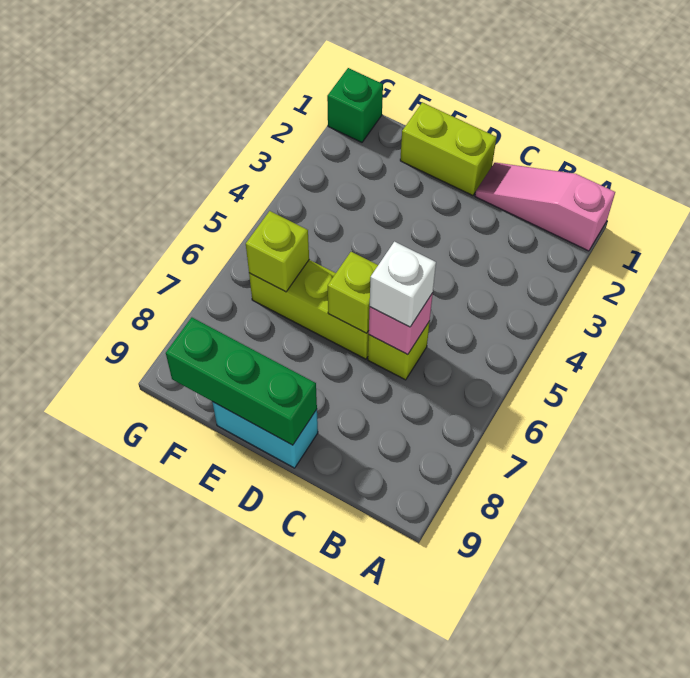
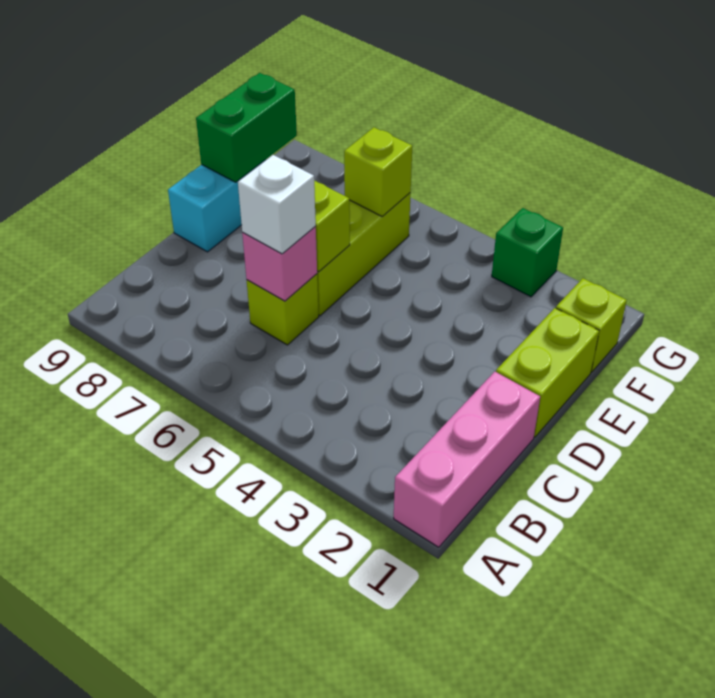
pink 1x3 slope [475,162,615,251] -> pink 1x3 brick [394,372,540,547]
green 1x3 brick [166,318,317,445] -> green 1x2 brick [196,73,297,182]
none -> lime 1x1 brick [556,278,627,372]
green 1x1 brick [327,68,383,142] -> green 1x1 brick moved to [492,208,563,297]

